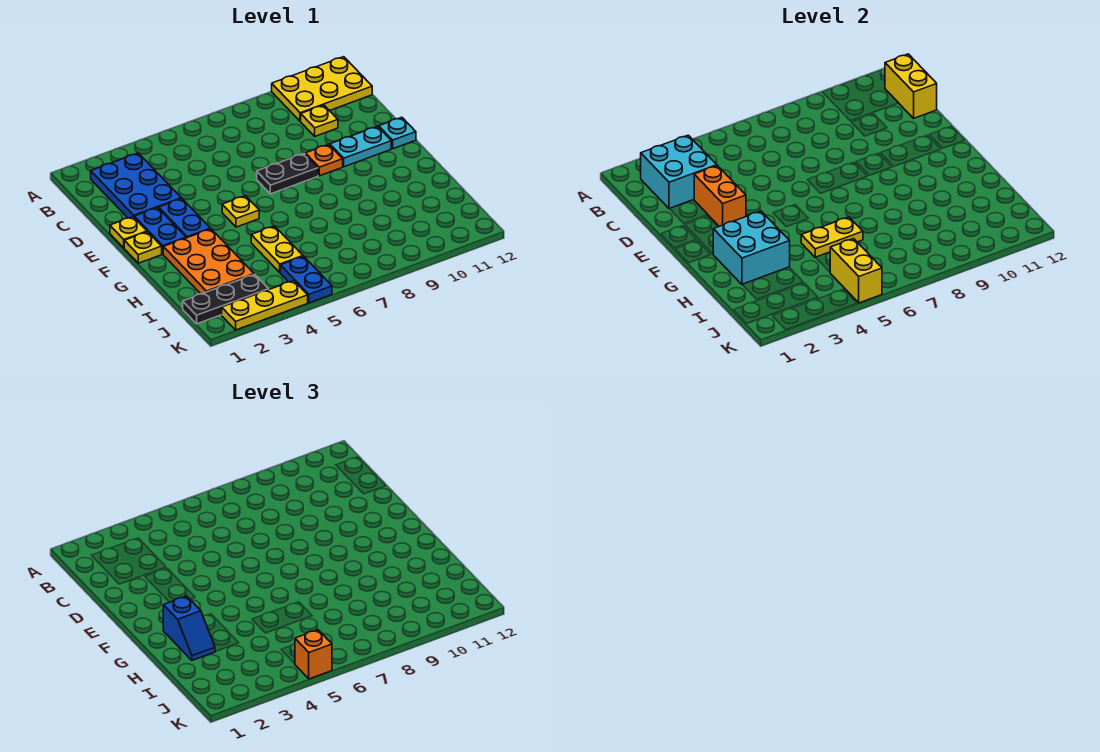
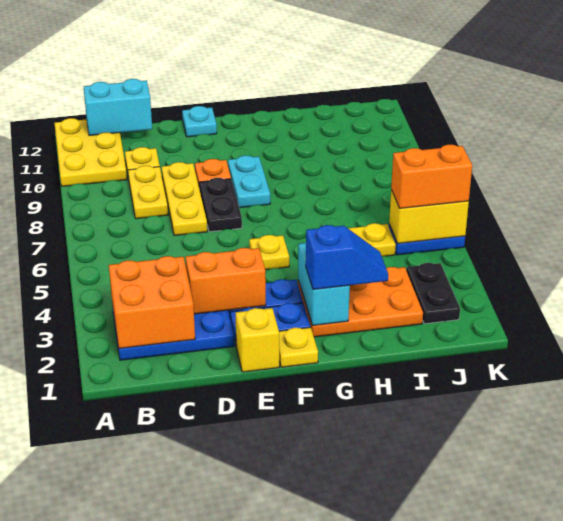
cyan 2x2 brick [641,135,717,209] -> orange 2x2 brick [109,256,195,348]
yellow 1x2 brick [885,54,937,118] -> cyan 1x2 brick [84,79,152,136]
yellow 1x1 plate [110,217,147,248] -> yellow 1x1 brick [235,308,279,372]
cyan 1x2 plate [330,126,391,167] -> cyan 1x2 plate moved to [228,155,270,208]
cyan 2x2 brick [713,211,790,284] -> cyan 1x2 brick [298,243,350,325]
yellow 1x2 plate [801,217,863,257] -> yellow 1x2 plate moved to [128,166,168,219]
black 1x3 plate [183,274,269,324] -> black 1x2 plate [406,263,460,324]
yellow 1x3 plate [222,281,308,330] -> yellow 1x3 plate moved to [162,162,207,236]
orange 1x1 brick [295,630,332,679] -> orange 1x2 brick [391,145,472,208]

